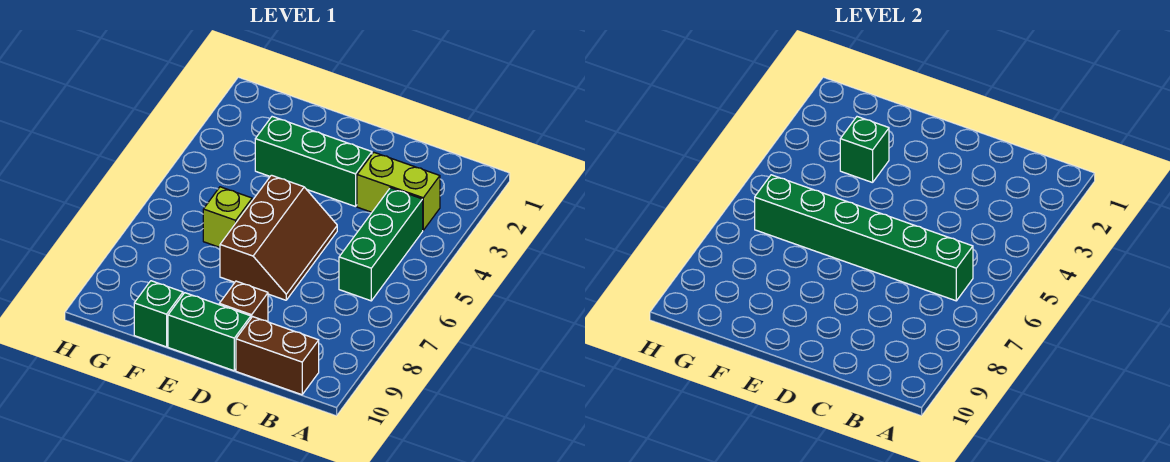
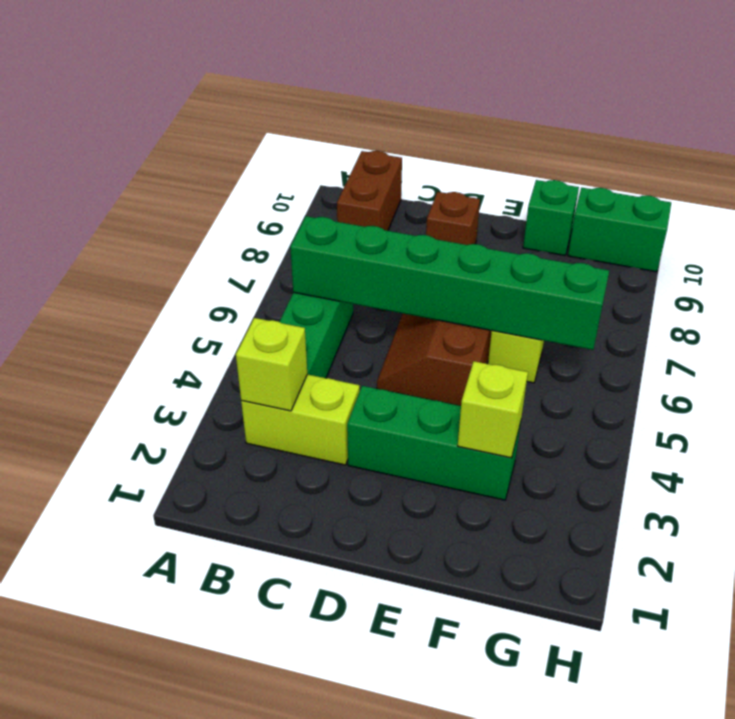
none -> lime 1x1 brick [236,318,307,411]
brown 1x2 brick [236,317,319,395] -> brown 1x2 brick turned to [337,151,402,231]
green 1x2 brick [168,293,251,371] -> green 1x2 brick moved to [568,188,671,272]
green 1x1 brick [840,117,889,183] -> lime 1x1 brick [458,361,528,458]

